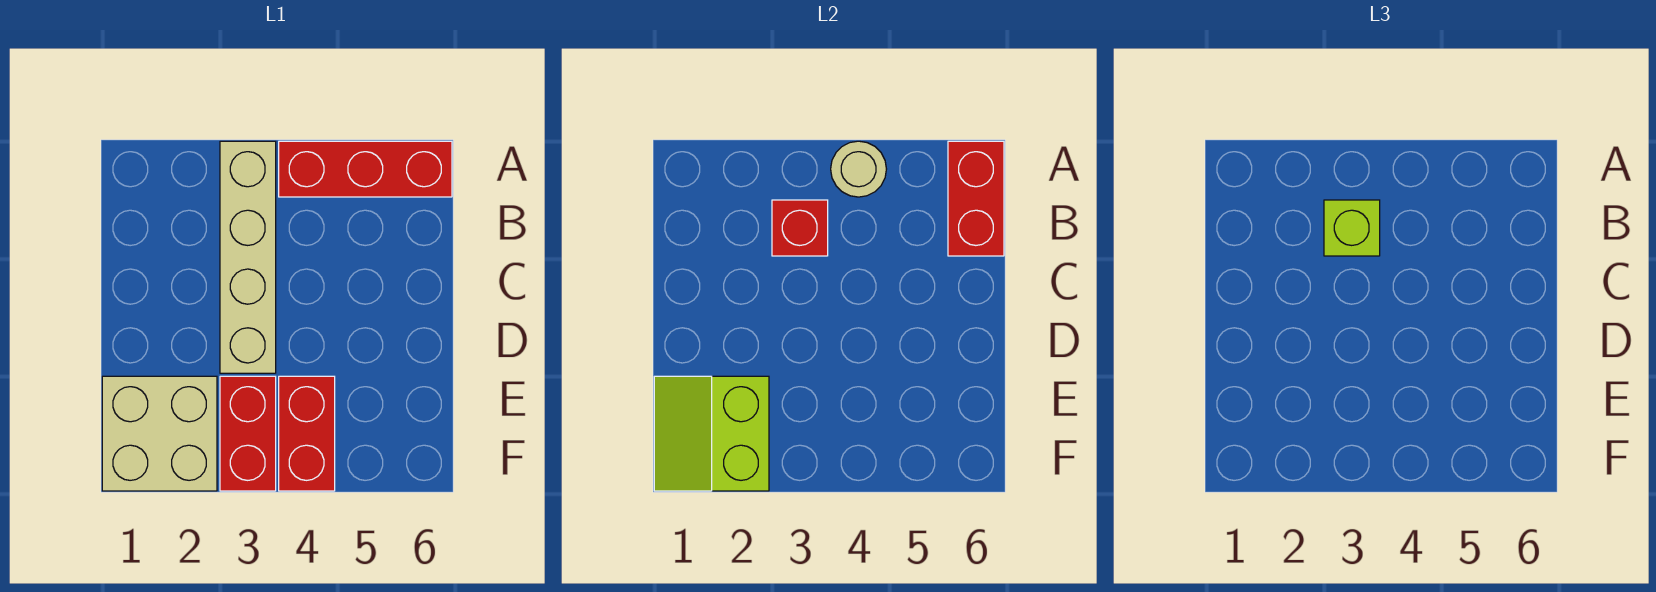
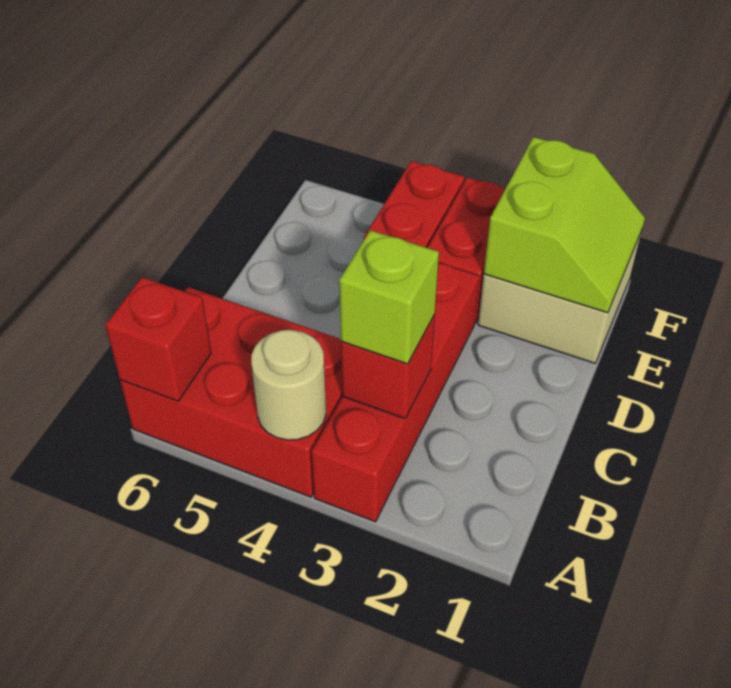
tan 1x4 brick [220,141,276,373] -> red 1x4 brick [311,263,480,522]
red 1x3 brick [279,141,452,197] -> red 2x3 brick [120,287,343,497]
red 1x2 brick [948,141,1004,256] -> red 1x1 brick [105,277,211,401]

